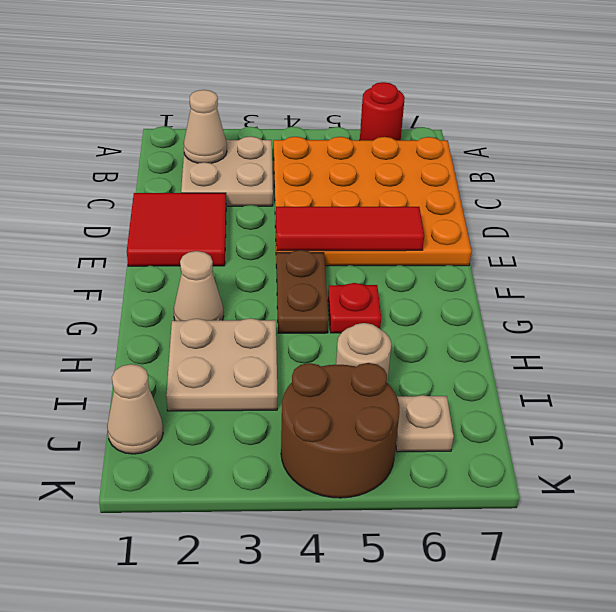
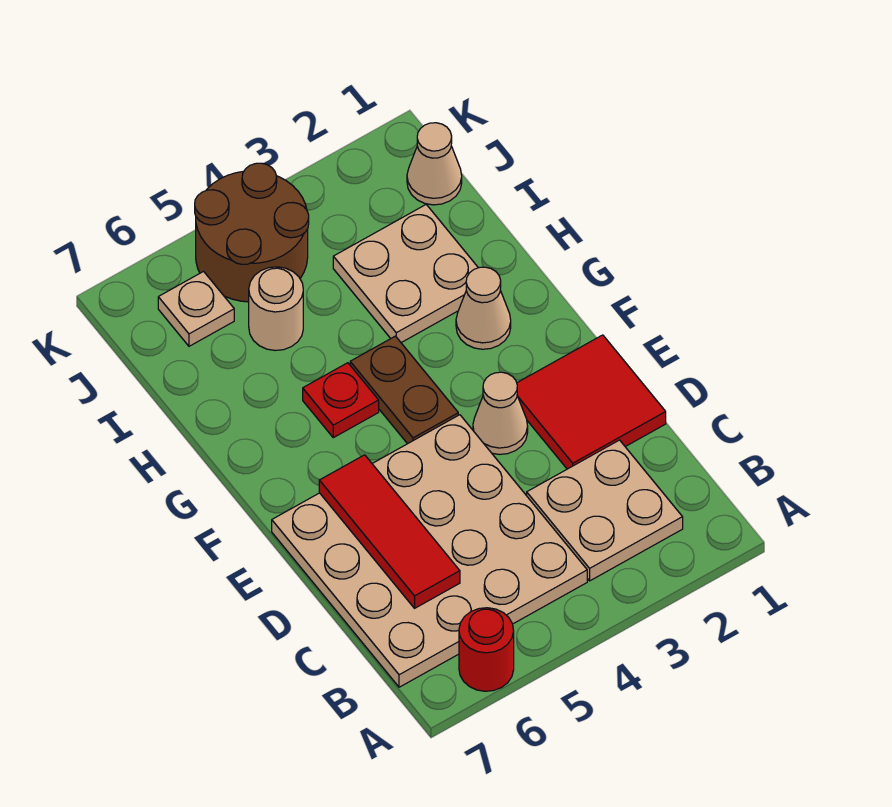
tan 1x1 cone [184,90,227,163] -> tan 1x1 cone moved to [473,372,528,454]
orange 4x4 plate [274,137,472,266] -> tan 4x4 plate [272,415,587,687]
red 1x3 tile [276,207,424,251] -> red 1x3 tile turned to [319,455,460,608]

